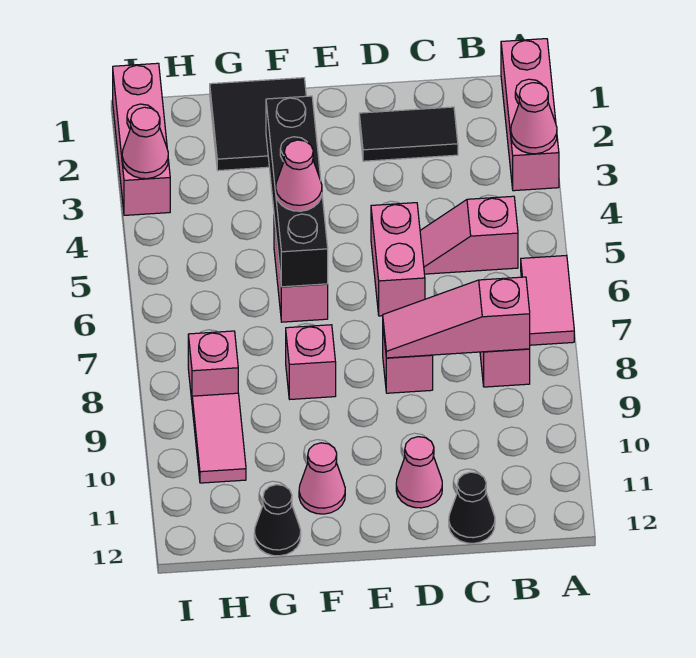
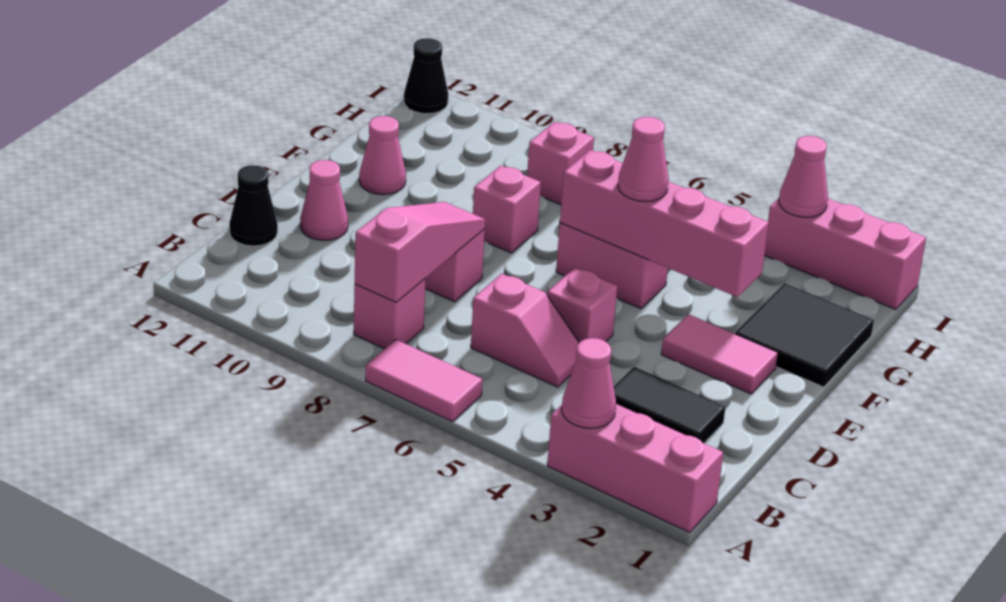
pink 1x2 slope [420,196,518,274] -> pink 1x2 slope turned to [471,274,579,387]
black 1x2 tile [359,107,458,161] -> black 1x2 tile turned to [614,367,725,443]
pink 1x2 brick [371,203,425,316] -> pink 1x1 brick [547,268,617,343]
black 1x4 brick [266,96,328,287] -> pink 1x4 brick [560,150,769,297]
black 1x1 cone [254,485,301,556] -> black 1x1 cone moved to [404,38,448,114]
pink 1x2 tile [192,393,246,483] -> pink 1x2 tile moved to [661,314,778,394]

